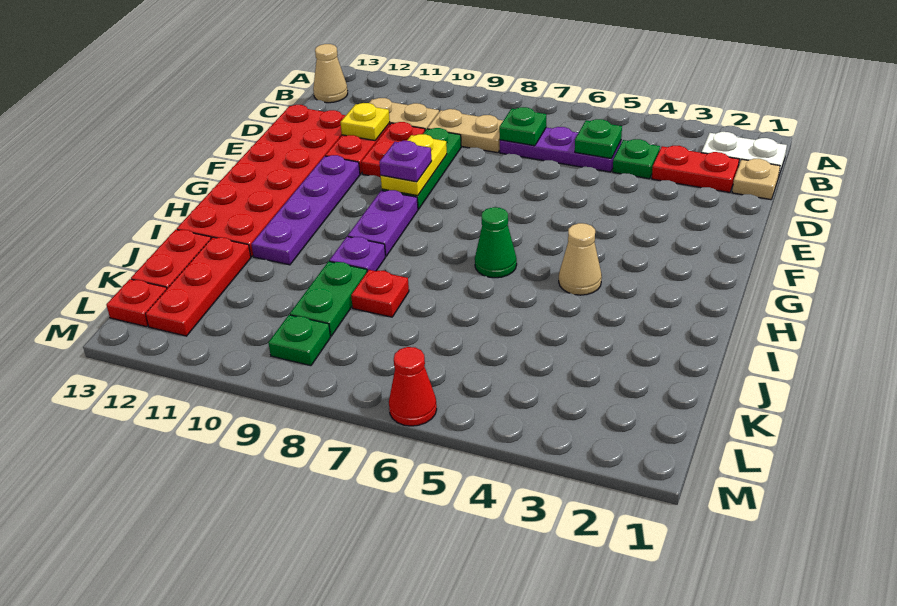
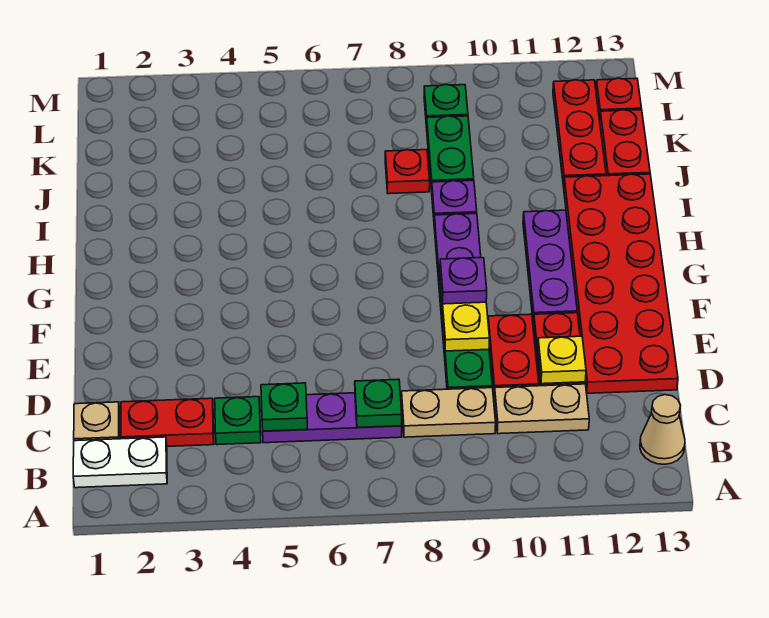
purple 1x4 plate [252,155,360,265] -> purple 1x3 plate [523,210,577,324]
tan 1x1 cone [559,223,602,295] -> none
green 1x1 cone [475,207,517,278] -> none
red 1x1 cone [389,347,437,426] -> none

